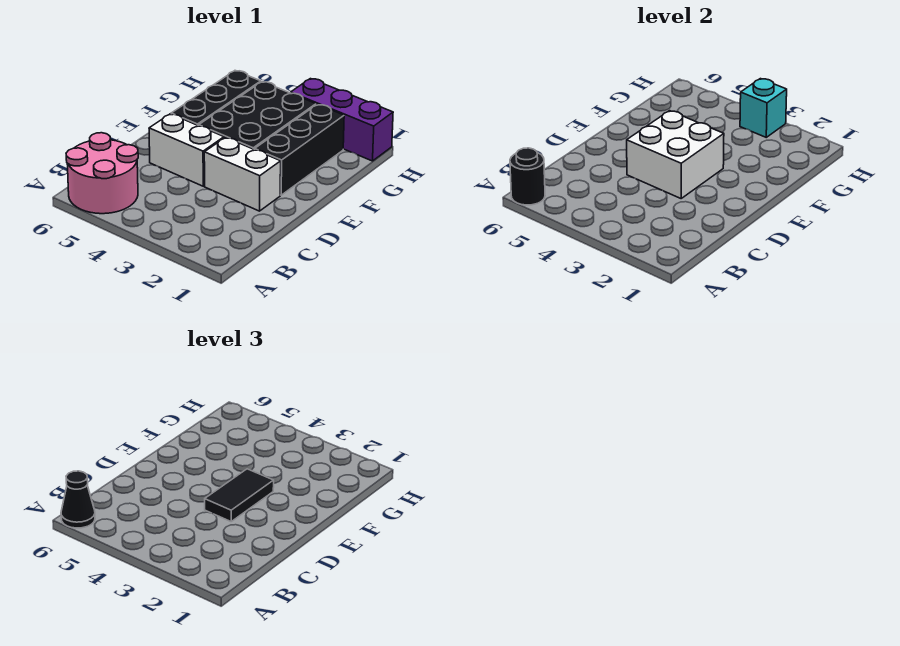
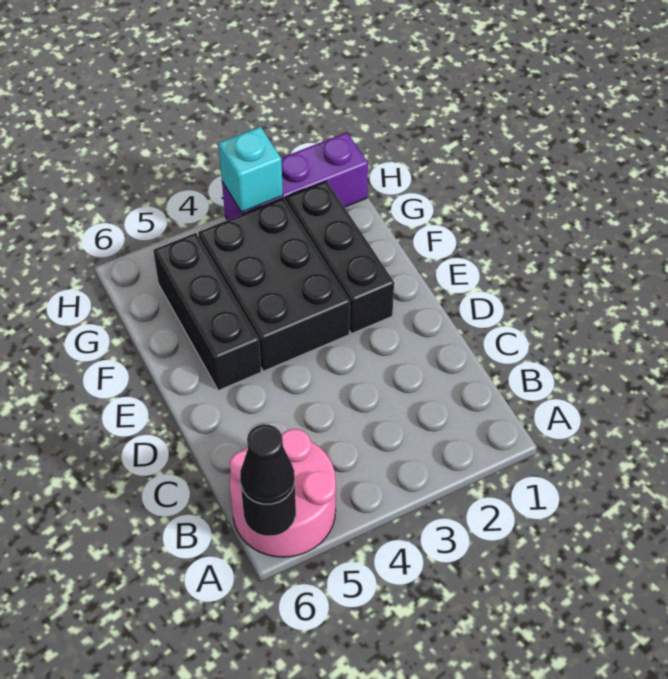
white 1x2 brick [204,137,281,211] -> none
white 2x2 brick [627,111,724,198] -> none
black 1x2 tile [205,469,274,521] -> none
white 1x2 brick [149,114,224,186] -> none

